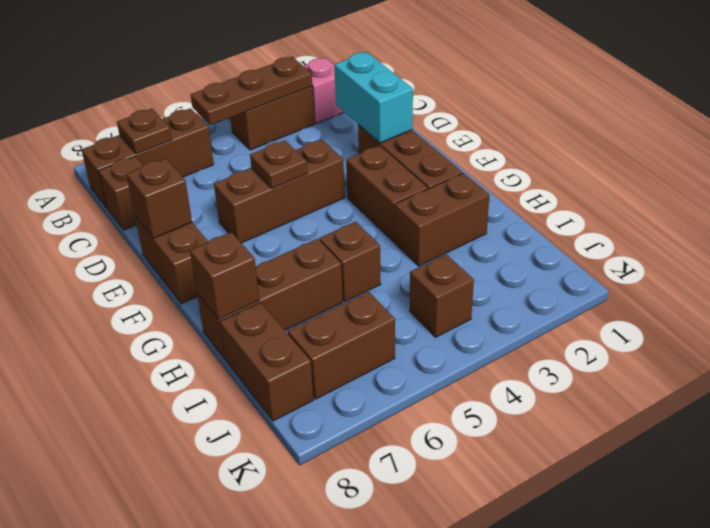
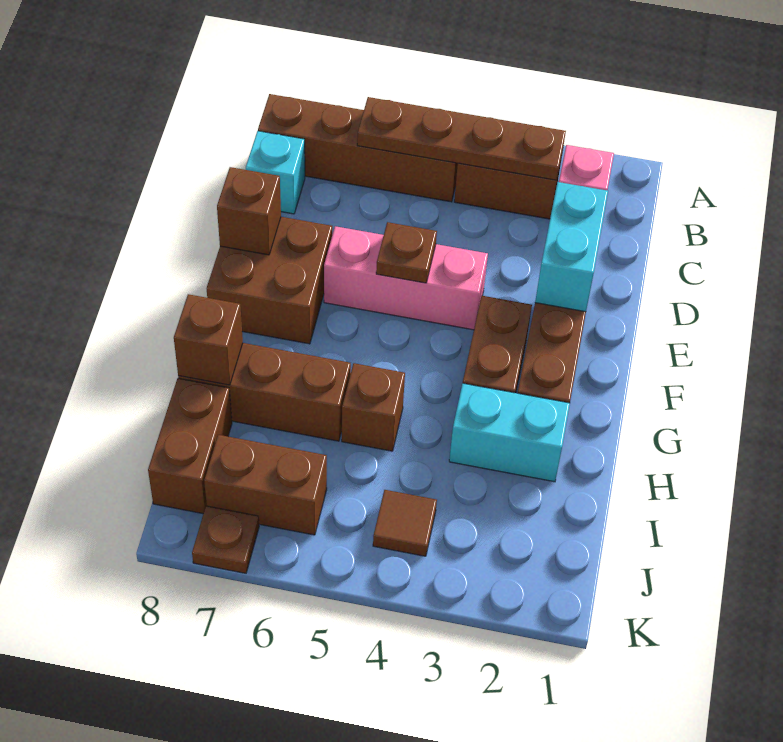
brown 1x3 plate [191,57,312,125] -> brown 1x4 plate [357,97,566,180]
brown 1x3 brick [82,108,214,208] -> brown 1x4 brick [258,94,458,202]
brown 1x1 plate [117,109,172,154] -> brown 1x1 plate moved to [192,506,259,573]
brown 1x1 brick [99,156,143,230] -> cyan 1x1 brick [246,131,305,214]
brown 1x3 brick [214,139,345,243] -> pink 1x3 brick [324,226,488,330]
brown 1x2 brick [135,216,208,304] -> brown 2x2 brick [207,217,332,344]
brown 1x2 brick [395,173,489,266] -> cyan 1x2 brick [449,383,570,482]
brown 1x1 brick [410,254,474,337] -> brown 1x1 tile [373,490,437,556]

